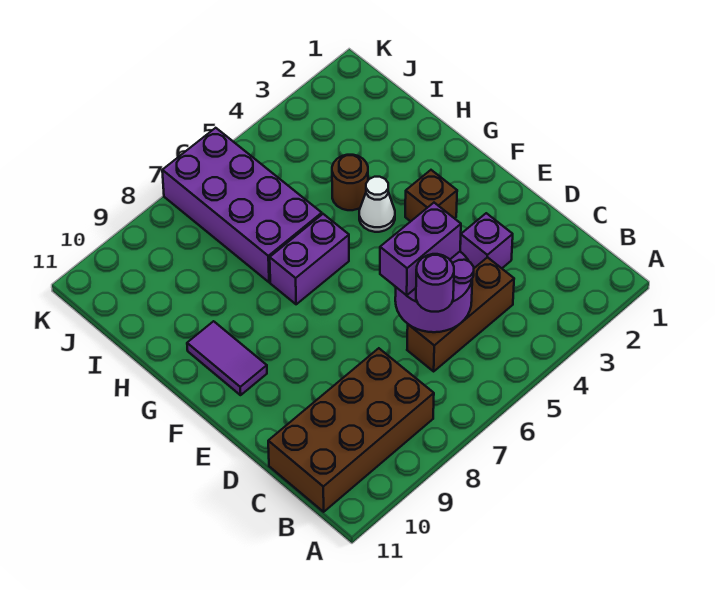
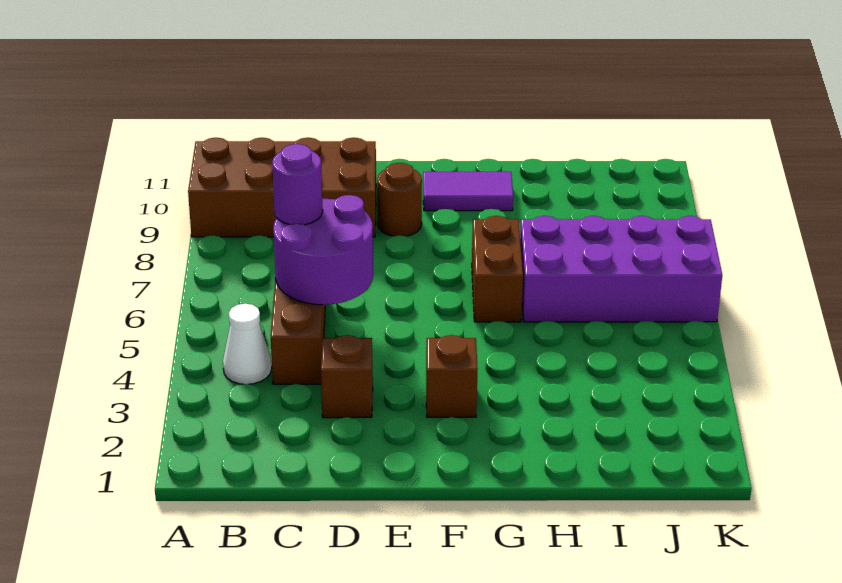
brown 2x4 brick [268,348,434,512] -> brown 2x4 brick turned to [188,137,376,237]
purple 1x1 brick [460,213,513,268] -> brown 1x1 brick [321,335,373,418]
purple 1x2 brick [380,203,461,295] -> none
white 1x1 cone [359,177,395,232] -> white 1x1 cone moved to [223,304,272,384]
purple 1x2 brick [270,214,349,304] -> brown 1x2 brick [472,216,523,322]
brown 1x1 round brick [332,155,368,210] -> brown 1x1 round brick moved to [377,163,422,236]

